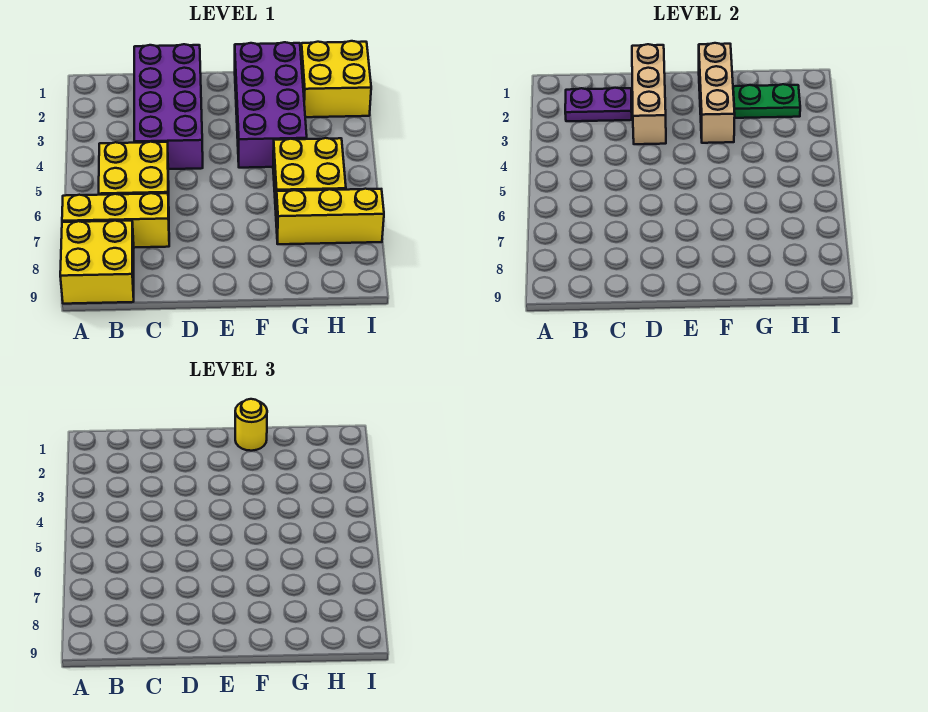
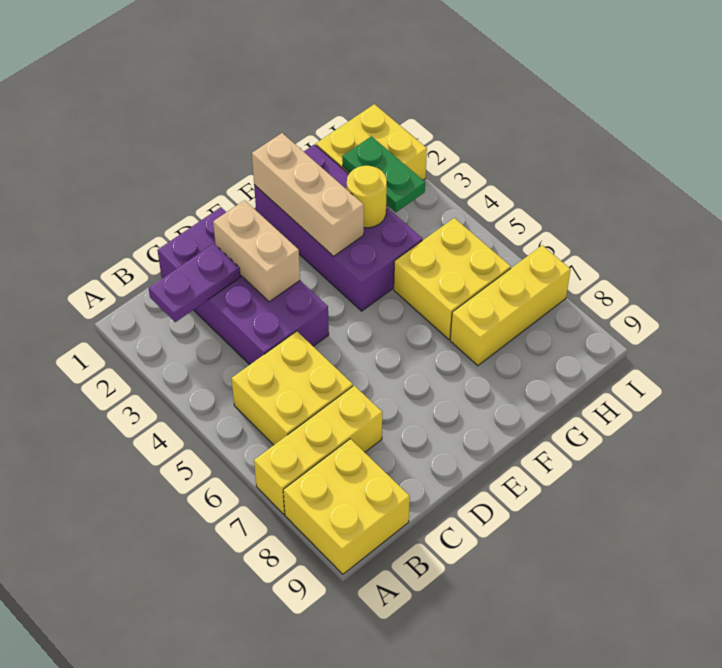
tan 1x3 brick [632,44,666,144] -> tan 1x2 brick [213,200,300,302]
yellow 1x1 round brick [235,399,267,451] -> yellow 1x1 round brick moved to [347,166,387,228]
green 1x2 plate [733,84,800,118] -> green 1x2 plate turned to [342,136,425,212]

